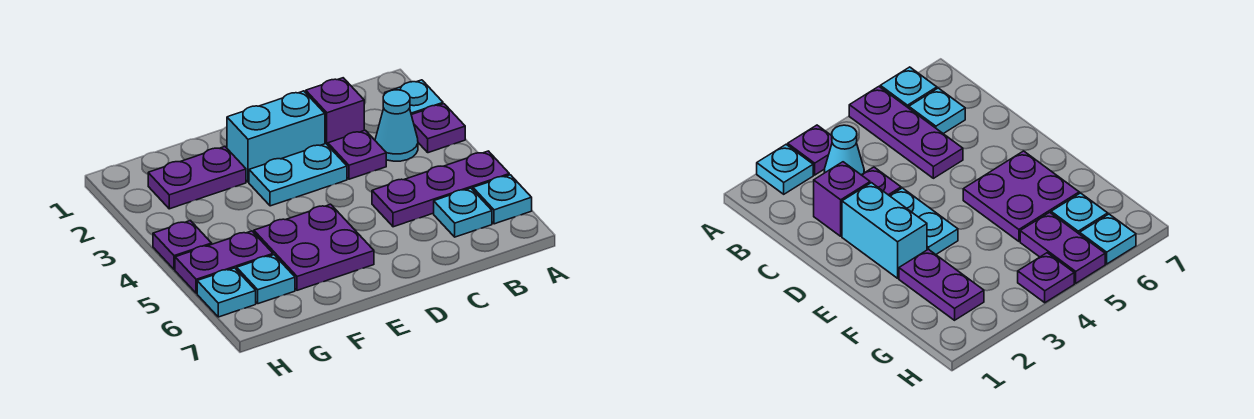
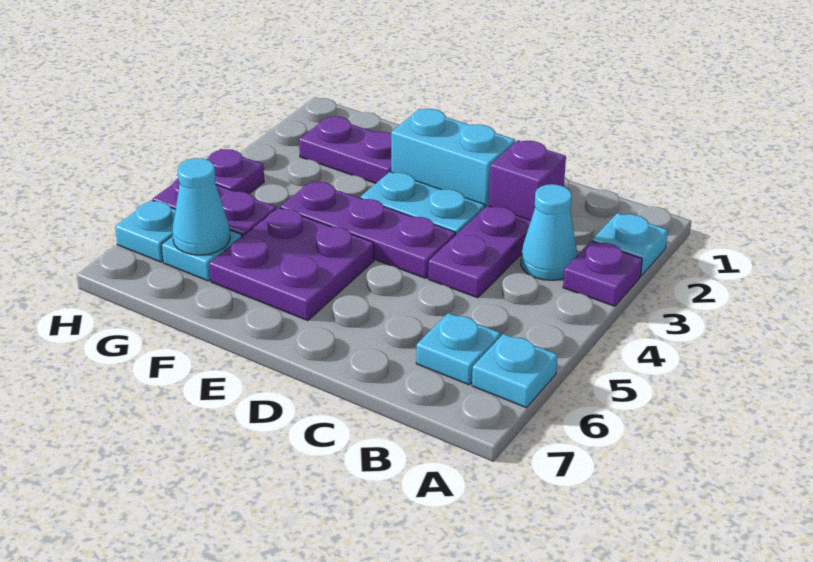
purple 1x3 plate [372,151,509,227] -> purple 1x3 plate moved to [280,181,456,278]
purple 1x1 plate [328,130,386,179] -> purple 1x2 plate [428,205,531,298]
none -> cyan 1x1 cone [172,158,230,255]

